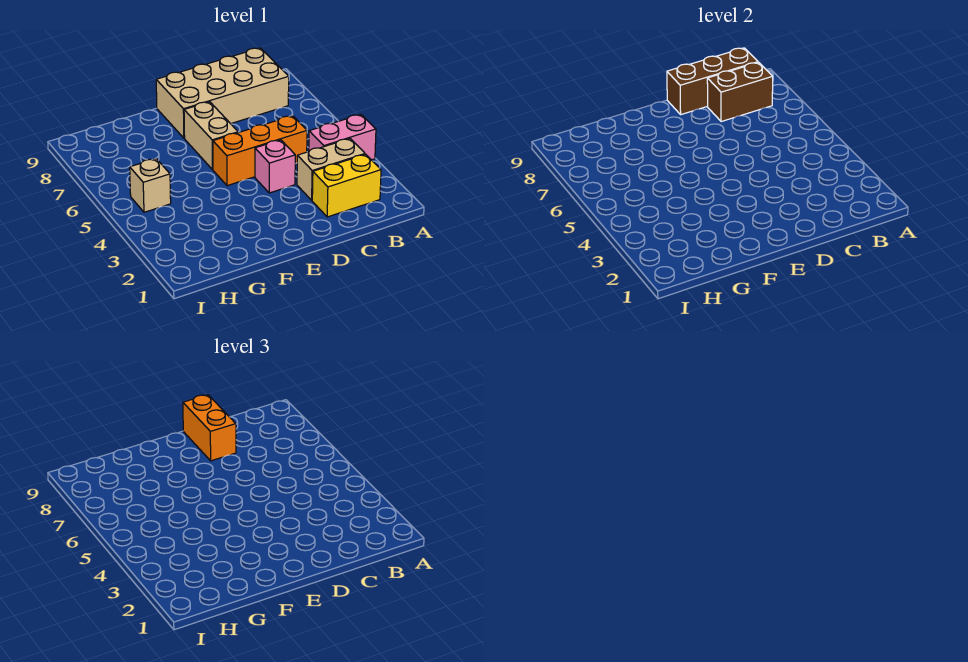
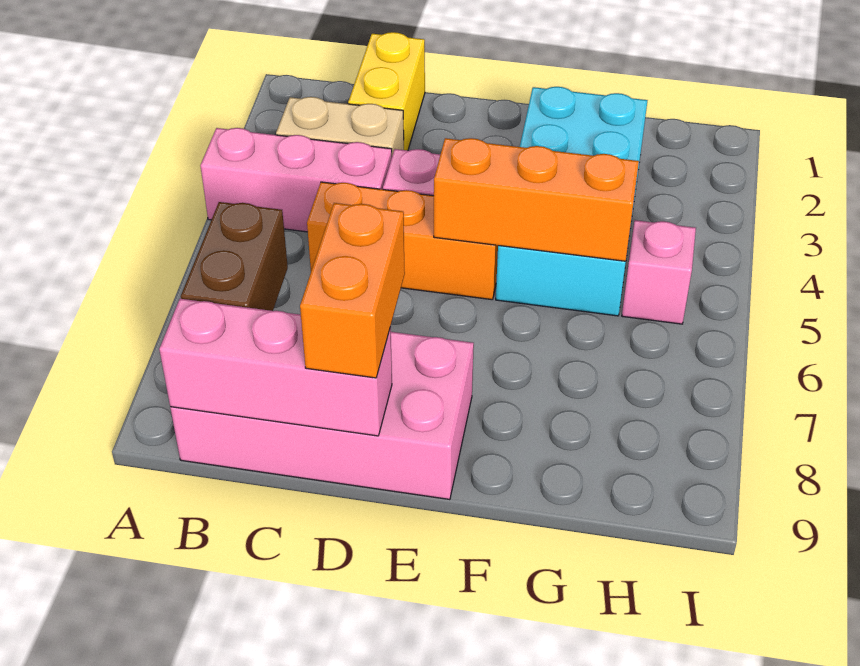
pink 1x2 brick [309,114,376,160] -> pink 1x3 brick [200,128,392,232]
yellow 1x2 brick [312,154,381,217] -> yellow 1x2 brick turned to [348,32,425,151]
tan 2x4 brick [156,48,289,138] -> pink 2x4 brick [170,332,474,500]
brown 1x2 brick [707,62,773,122] -> brown 1x2 brick turned to [181,202,288,311]
brown 1x3 brick [667,48,758,114] -> pink 1x3 brick [159,299,392,436]
none -> orange 1x3 brick [434,138,639,261]
tan 1x2 brick [184,102,238,170] -> none
none -> cyan 2x4 brick [496,87,648,316]
tan 1x1 brick [130,159,171,212] -> pink 1x1 brick [622,220,696,324]

